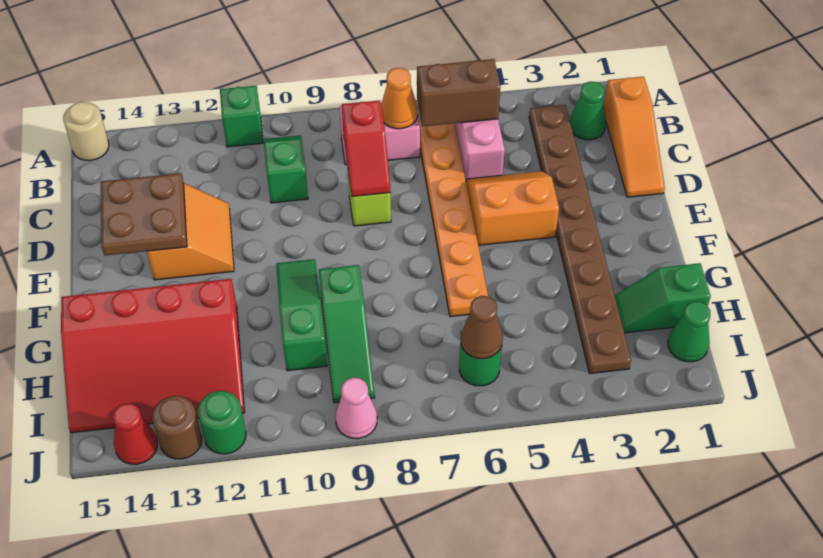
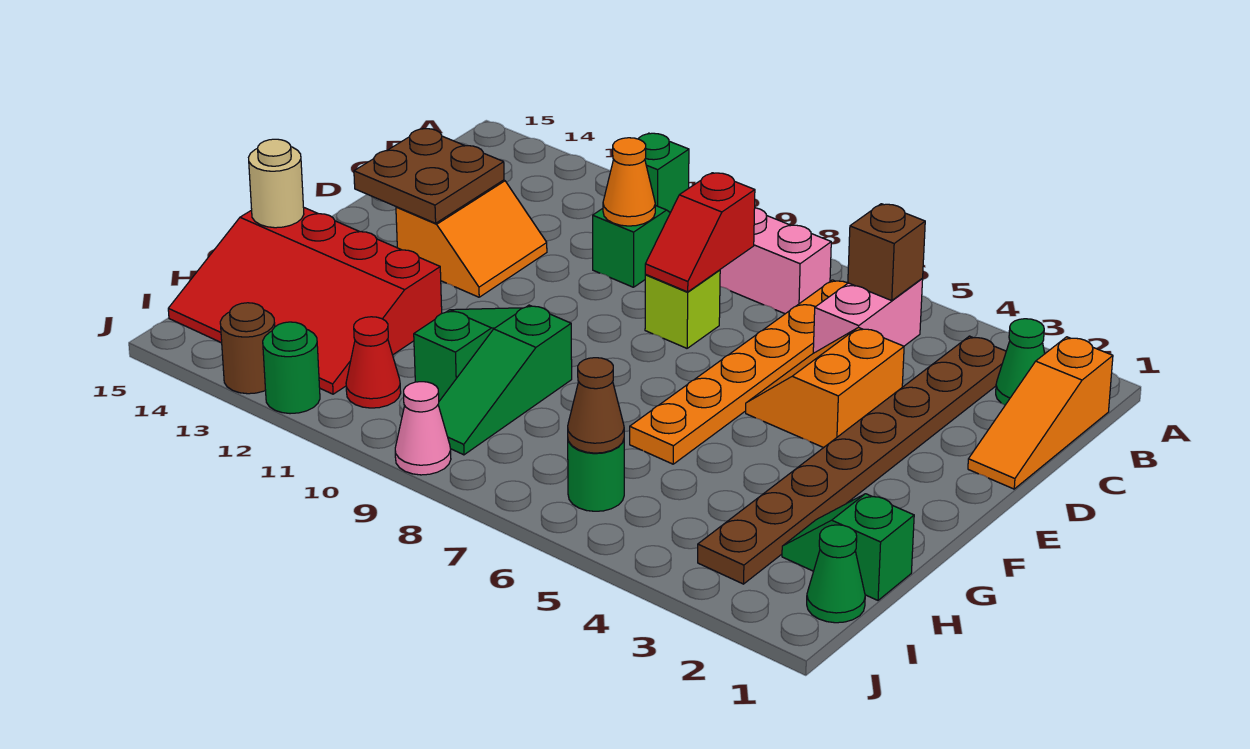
tan 1x1 round brick [63,102,109,161] -> tan 1x1 round brick moved to [249,139,304,228]
brown 1x2 brick [417,59,501,127] -> brown 1x1 brick [848,204,925,301]
orange 1x1 cone [381,68,418,129] -> orange 1x1 cone moved to [603,138,655,226]
orange 2x2 slope [466,171,559,245] -> orange 2x2 slope turned to [746,327,904,448]
red 1x1 cone [113,403,158,464] -> red 1x1 cone moved to [346,317,401,408]

